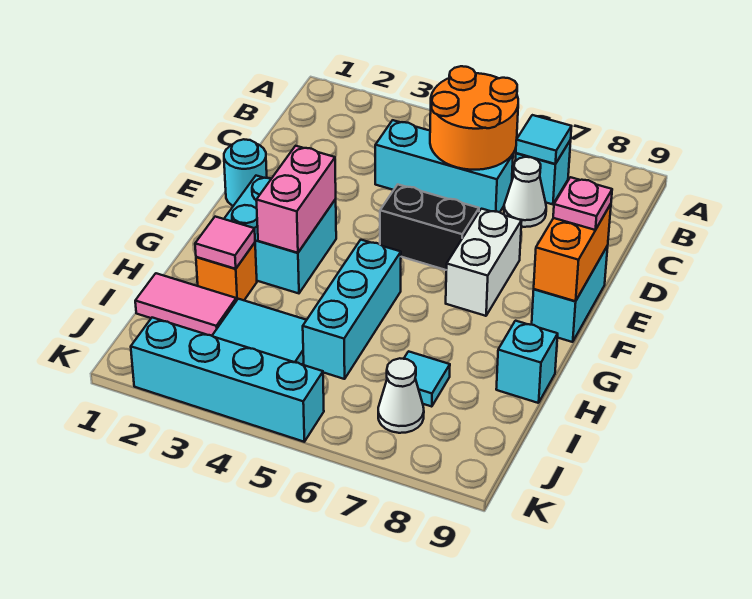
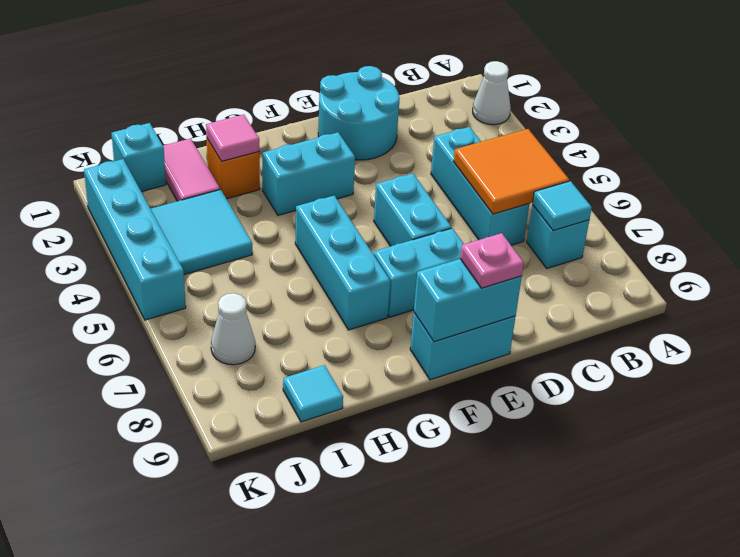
orange 2x2 round brick [430,66,518,170] -> orange 2x2 tile [453,129,569,214]
white 1x1 cone [504,157,546,227] -> white 1x1 cone moved to [473,61,511,125]
cyan 1x1 round brick [224,139,267,206] -> cyan 2x2 round brick [318,66,400,160]
black 1x2 brick [380,185,479,270] -> cyan 1x2 brick [374,174,451,246]
white 1x2 brick [446,209,522,316] -> cyan 1x2 brick [374,228,464,317]
orange 1x2 brick [534,204,611,301] -> cyan 1x2 brick [414,259,522,342]
cyan 2x2 brick [224,176,336,293] -> cyan 1x2 brick [262,132,355,215]
pink 1x2 brick [256,146,336,253] -> none
cyan 1x3 brick [303,240,401,379] -> cyan 1x3 brick turned to [295,196,390,330]
cyan 1x1 brick [496,321,558,403] -> cyan 1x1 brick moved to [112,123,166,192]
cyan 1x1 tile [404,351,450,407] -> cyan 1x1 tile moved to [283,365,343,422]

